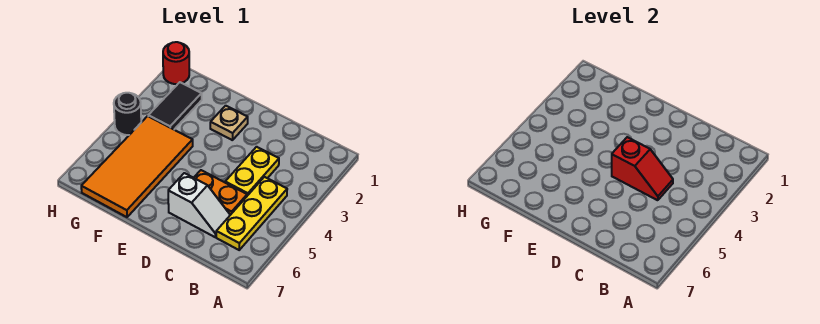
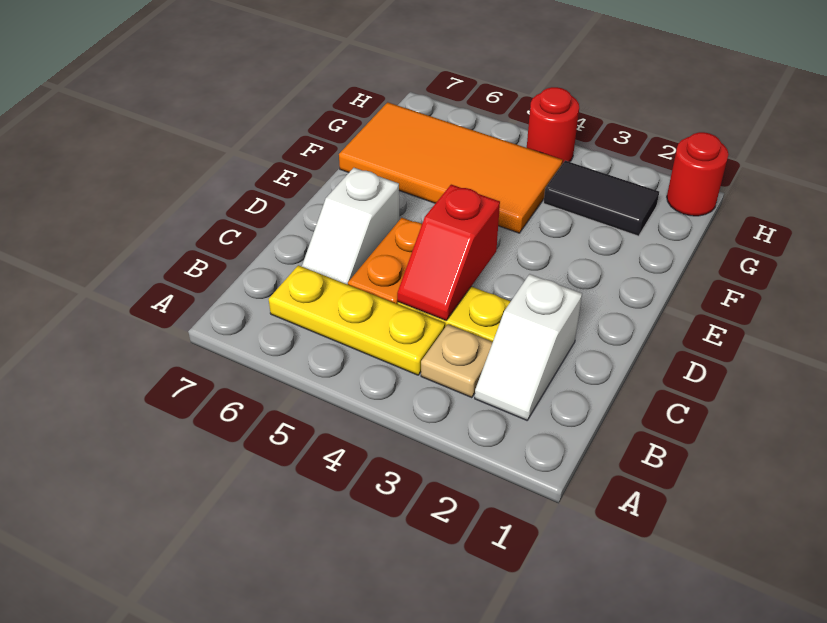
none -> white 1x2 slope [475,274,582,420]
tan 1x1 plate [210,106,248,140] -> tan 1x1 plate moved to [421,324,493,398]
black 1x1 round brick [114,93,141,135] -> red 1x1 round brick [527,87,579,164]

